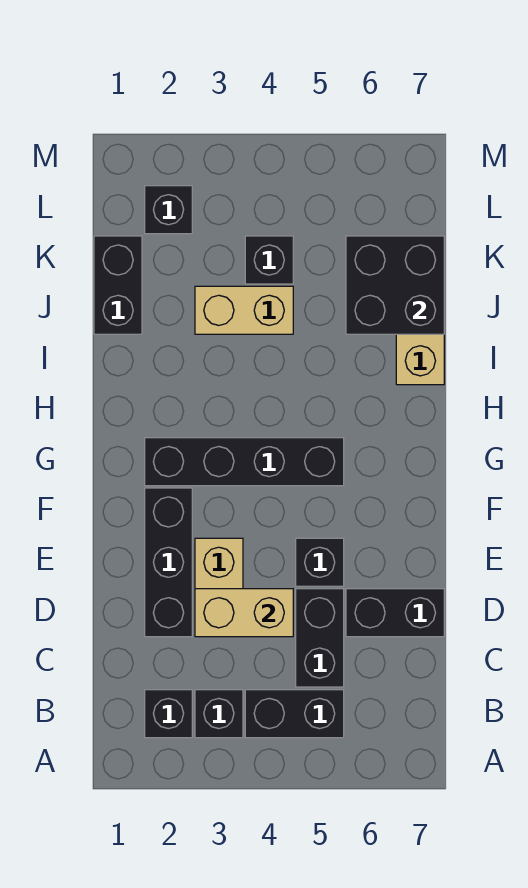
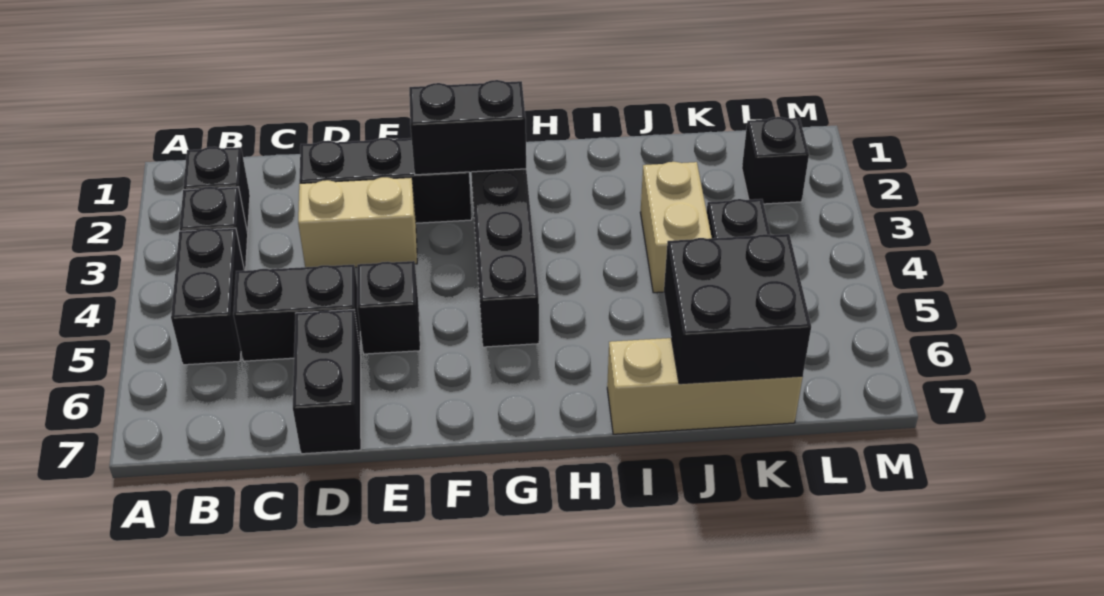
tan 1x2 brick [195,589,293,637] -> none
black 1x2 brick [94,236,142,334] -> black 1x2 brick moved to [409,80,526,175]

